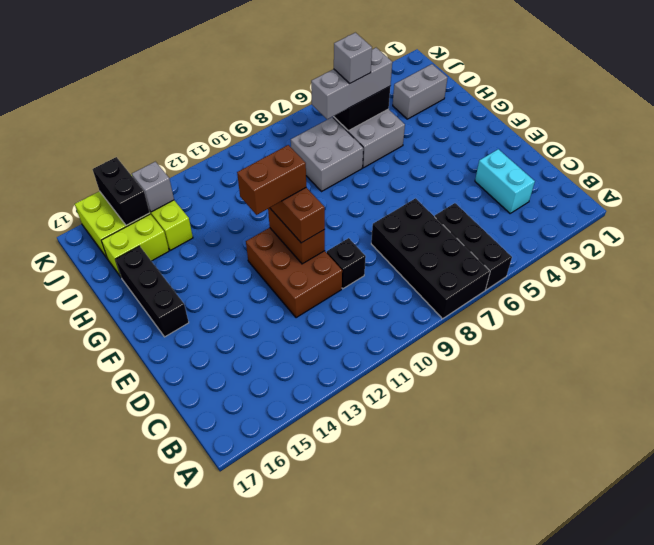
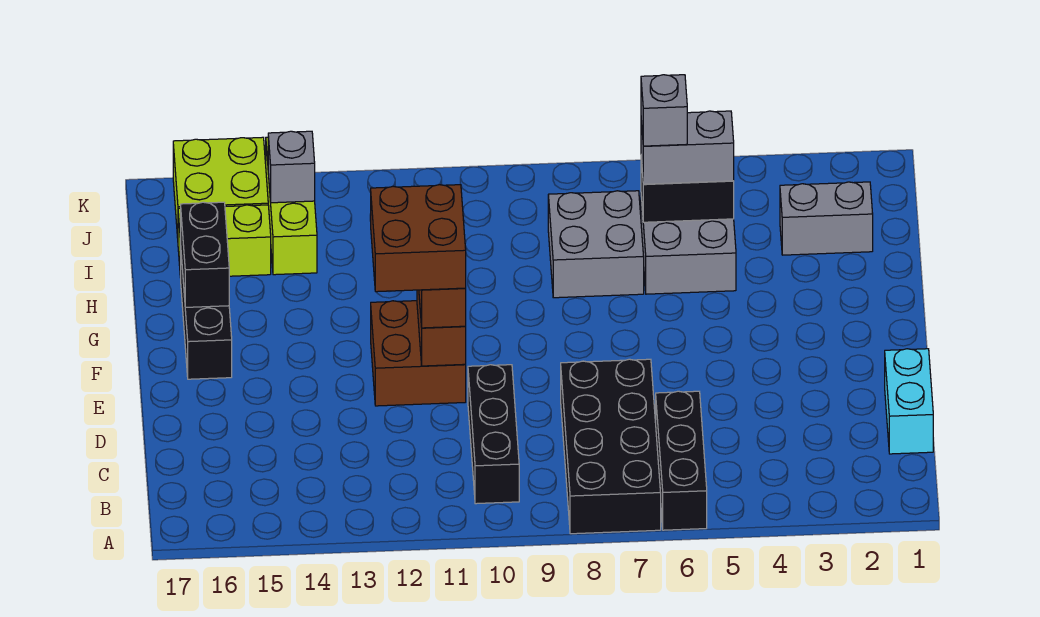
cyan 1x2 brick [475,149,535,213] -> cyan 1x2 brick moved to [885,349,933,454]
black 1x1 brick [327,238,366,289] -> black 1x3 brick [468,365,519,504]
brown 2x3 brick [246,228,342,318] -> brown 2x2 brick [371,301,466,406]
brown 1x2 brick [237,145,306,215] -> brown 2x2 brick [371,185,466,292]
grey 1x3 brick [311,48,392,119] -> grey 1x2 brick [641,111,734,184]
black 1x2 brick [93,157,150,225] -> black 1x2 brick moved to [180,202,229,307]

